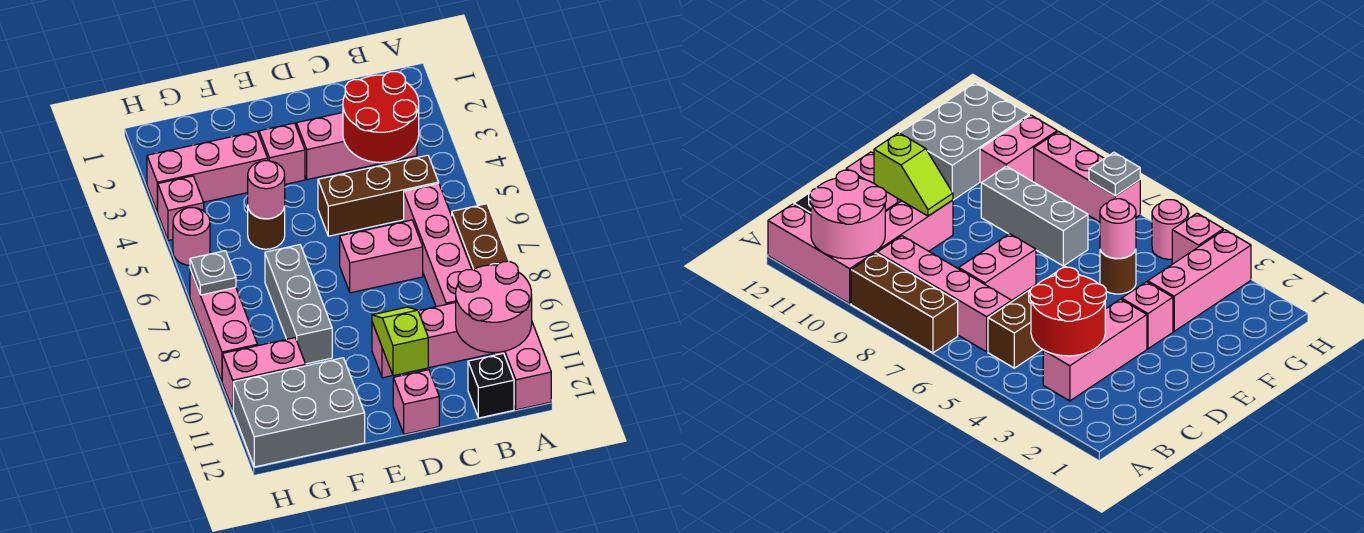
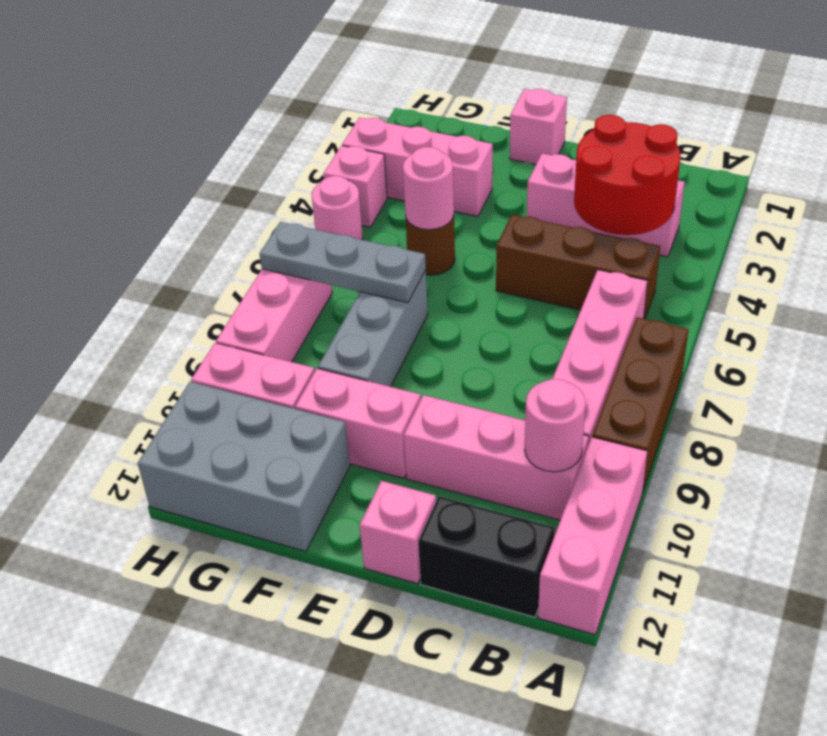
pink 2x2 round brick [456,261,532,353] -> pink 1x1 round brick [525,379,586,472]
black 1x1 brick [468,353,514,418] -> black 1x2 brick [418,496,555,617]
pink 1x2 brick [340,220,423,293] -> pink 1x2 brick moved to [295,369,421,478]
lime 1x2 slope [372,307,428,376] -> none
pink 1x1 brick [259,123,305,184] -> pink 1x1 brick moved to [510,89,567,165]
grey 1x1 plate [190,251,236,295] -> grey 1x3 plate [260,222,426,303]

